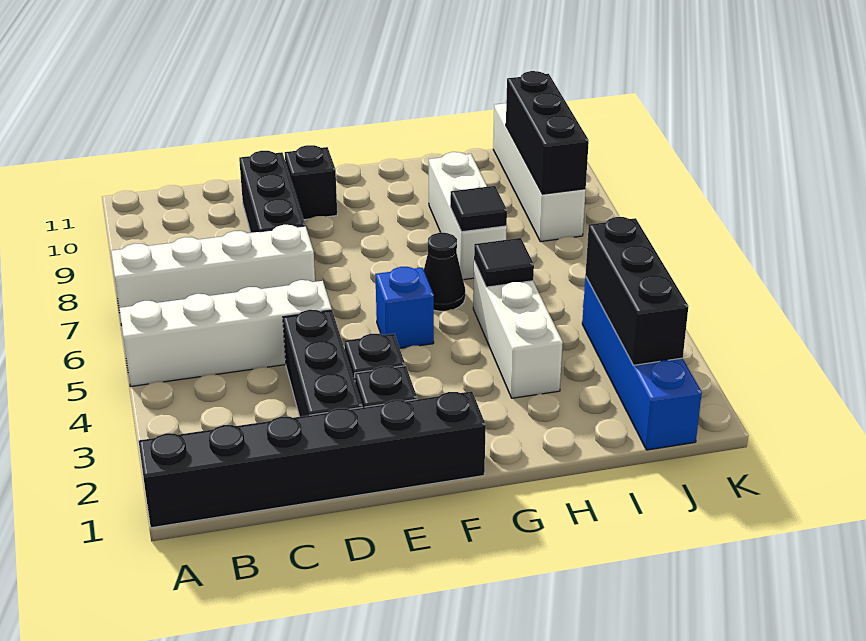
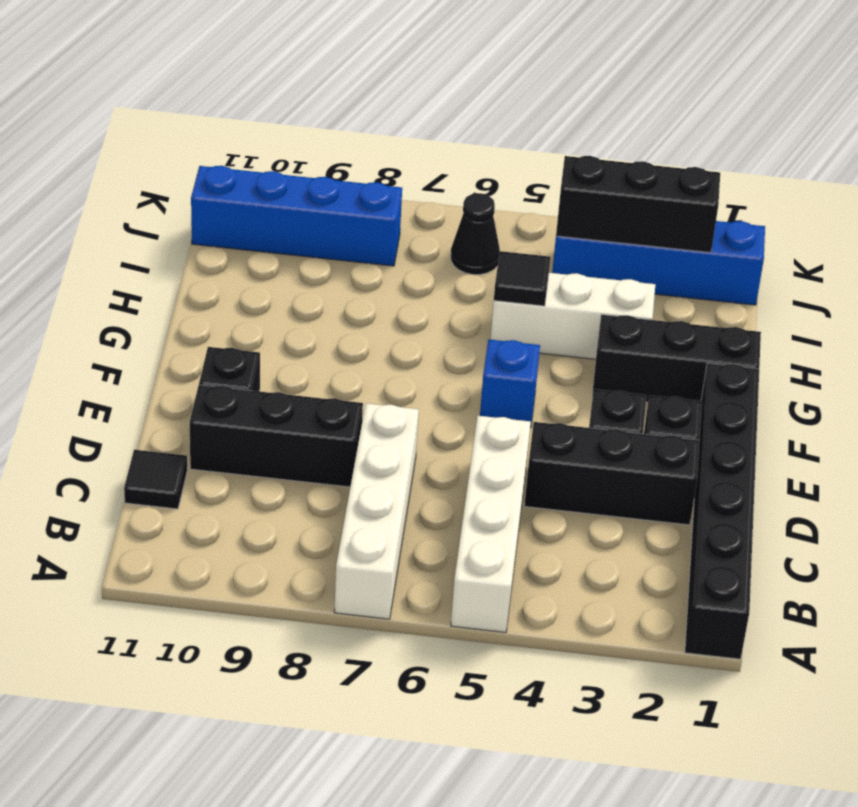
black 1x1 cone [424,233,465,311] -> black 1x1 cone moved to [451,193,500,275]
white 1x3 brick [429,152,507,280] -> none
black 1x1 tile [450,186,507,232] -> black 1x1 tile moved to [124,450,187,509]
white 1x4 brick [493,103,586,242] -> blue 1x4 brick [191,166,402,266]
black 1x3 brick [506,71,589,194] -> black 1x3 brick moved to [592,315,761,402]

